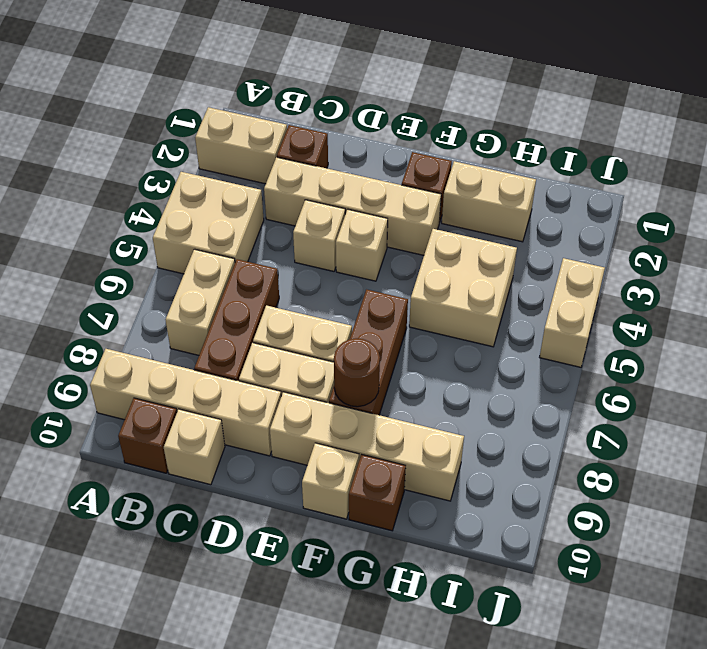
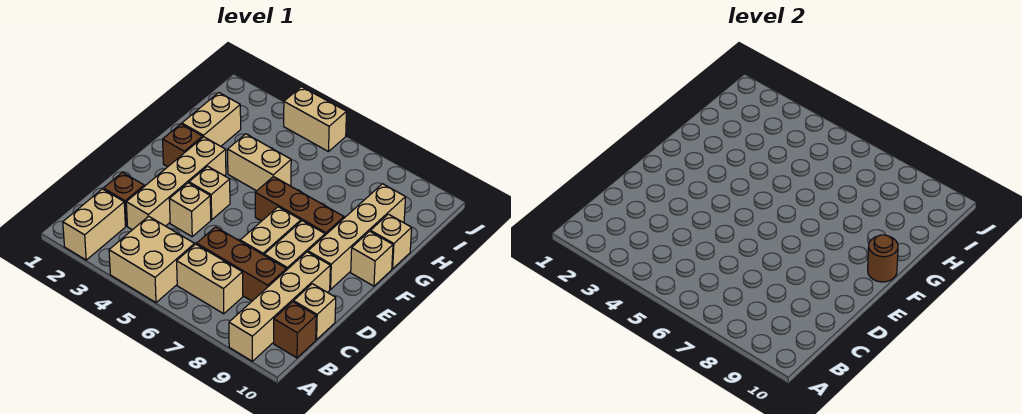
brown 1x1 round brick [334,338,380,407] -> brown 1x1 round brick moved to [868,235,898,282]
tan 2x2 brick [409,229,517,347] -> tan 1x2 brick [228,134,291,191]
brown 1x1 brick [349,455,406,531] -> tan 1x1 brick [370,214,412,269]

